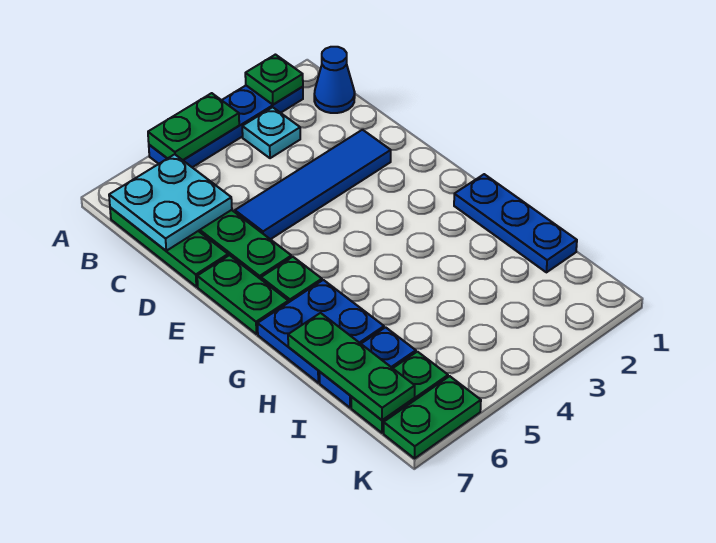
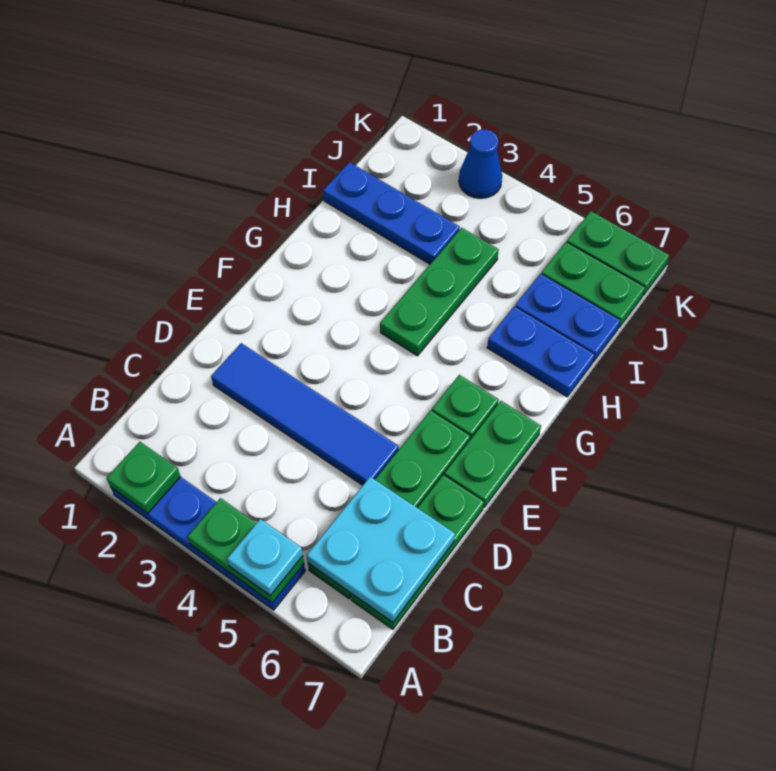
blue 1x1 cone [314,47,355,113] -> blue 1x1 cone moved to [459,129,502,198]
cyan 1x1 plate [242,107,300,158] -> cyan 1x1 plate moved to [227,519,303,595]
blue 1x3 plate [454,174,577,272] -> blue 1x3 plate turned to [323,162,460,264]
blue 2x2 plate [258,280,384,383] -> blue 1x2 plate [487,306,595,397]
green 1x3 plate [288,313,415,420] -> green 1x3 plate moved to [380,228,499,356]

